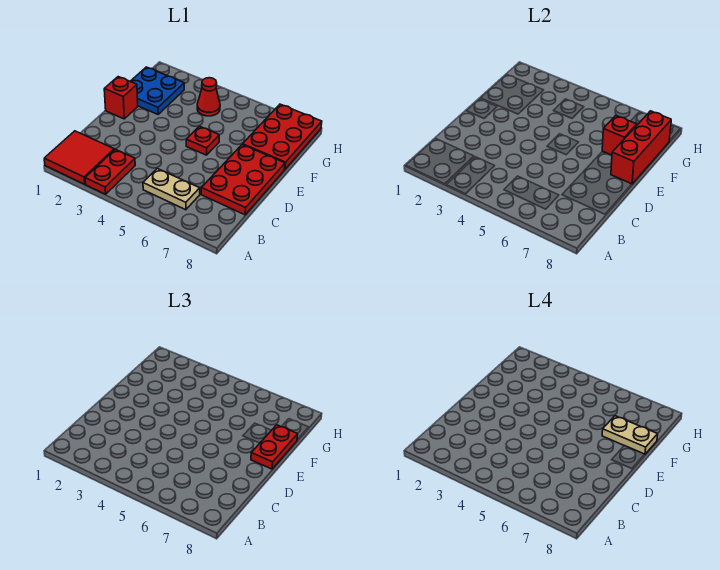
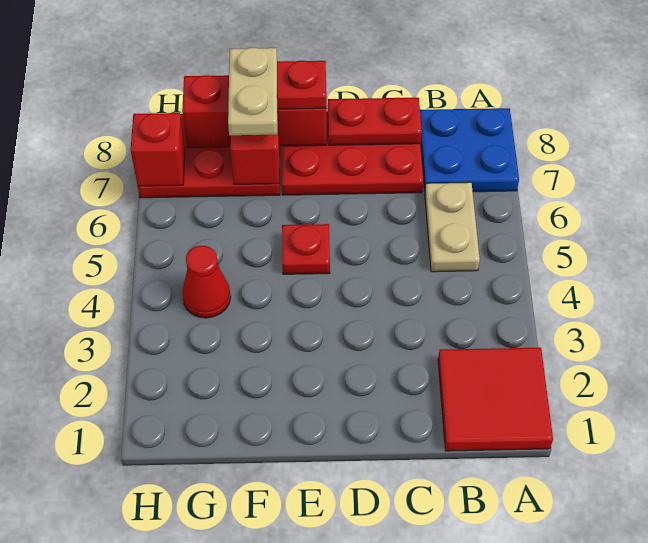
red 1x2 plate [85,149,135,194] -> red 1x2 plate moved to [328,98,422,145]
red 1x1 brick [104,77,138,119] -> red 1x1 brick moved to [131,113,185,186]
blue 2x2 plate [130,67,184,114] -> blue 2x2 plate moved to [420,108,519,192]

